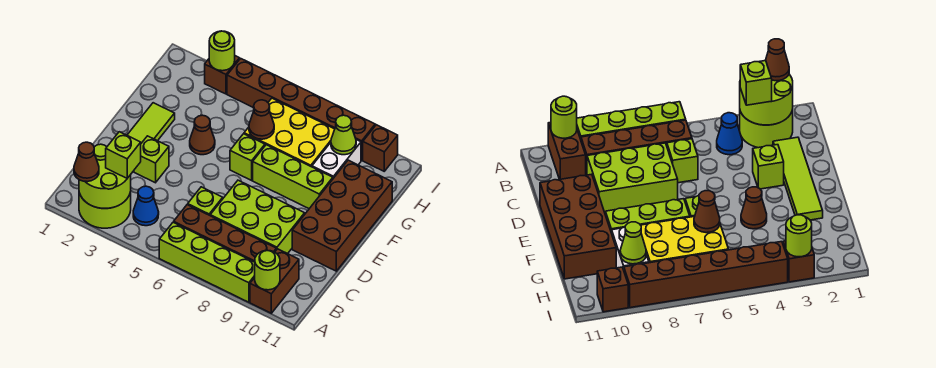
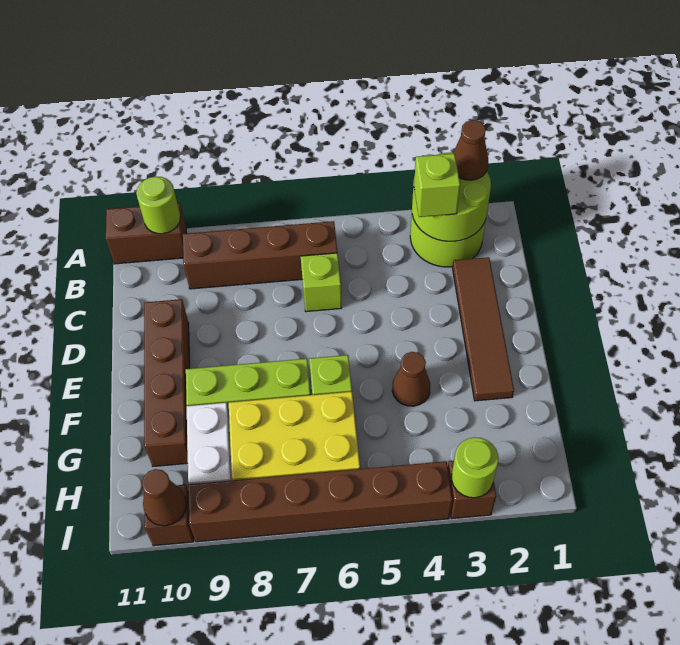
lime 1x4 brick [159,222,255,302] -> none
brown 1x2 brick [250,249,299,313] -> brown 1x2 brick turned to [106,203,186,264]
blue 1x1 cone [133,186,159,226] -> none
lime 1x4 tile [127,103,175,143] -> brown 1x4 tile [453,257,514,401]
lime 2x3 brick [210,180,305,254] -> none
lime 1x1 brick [134,136,169,183] -> none
brown 2x4 brick [292,160,392,271] -> brown 1x4 brick [144,299,190,466]
brown 1x1 cone [249,100,274,139] -> brown 1x1 cone moved to [142,469,186,526]
lime 1x1 cone [331,115,356,155] -> none

